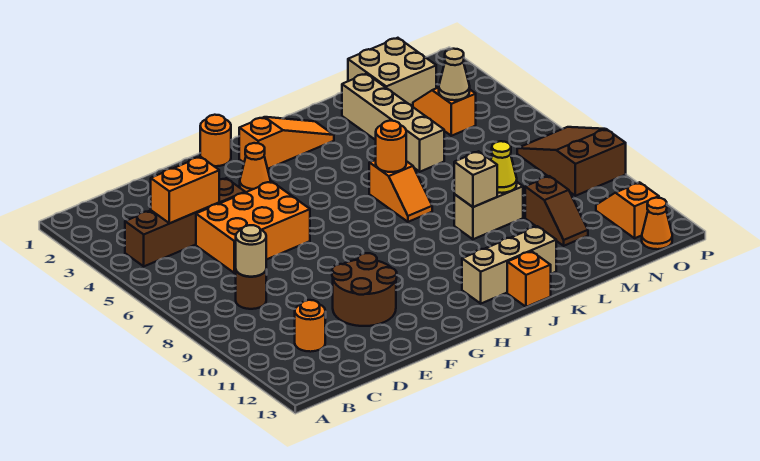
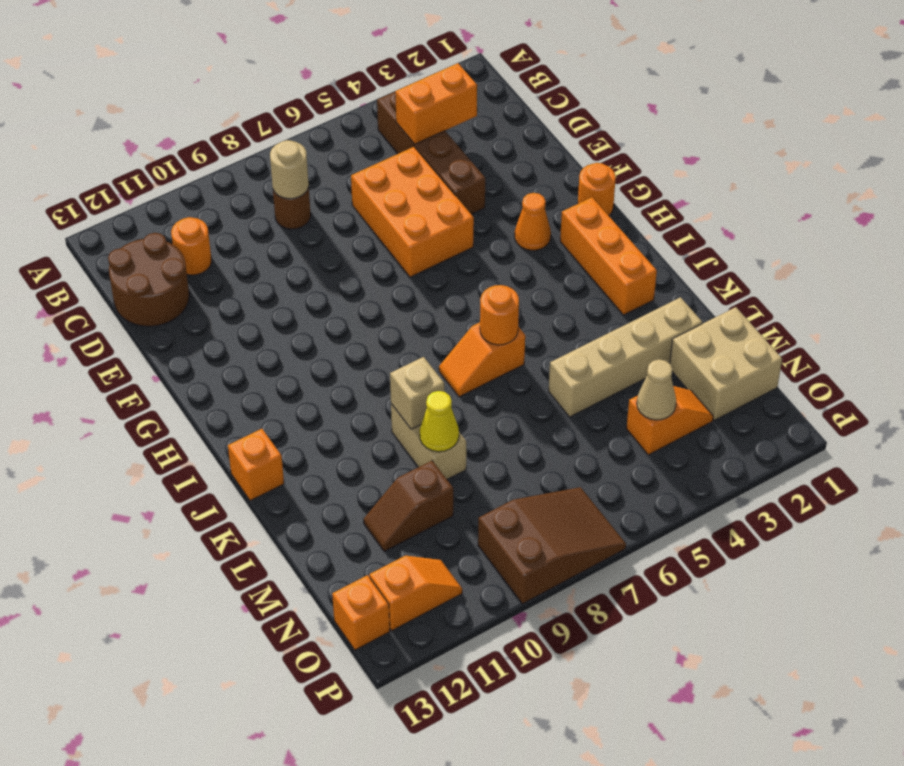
orange 1x2 brick [151,157,219,223] -> orange 1x2 brick turned to [395,63,477,144]
brown 2x2 round brick [332,253,397,326] -> brown 2x2 round brick moved to [108,233,189,326]
orange 1x3 slope [239,117,334,169] -> orange 1x3 brick [560,197,657,315]
tan 1x3 brick [462,226,556,303] -> none
orange 1x1 cone [642,198,672,249] -> orange 1x1 brick [332,575,390,650]

